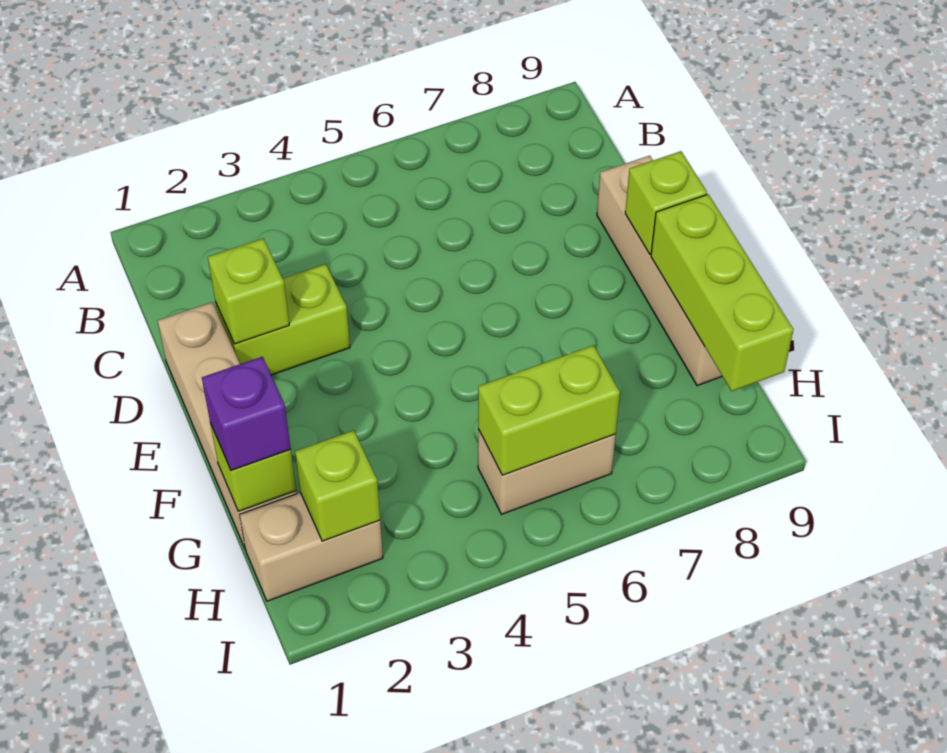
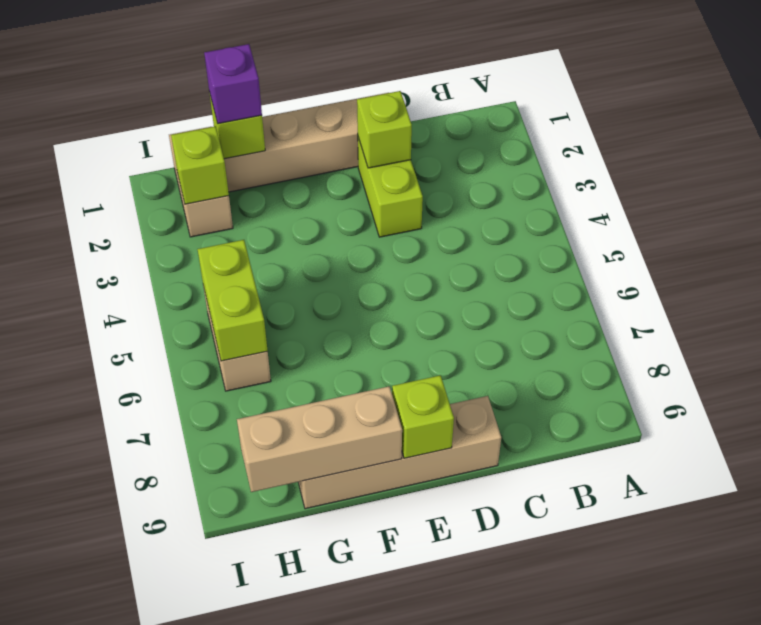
lime 1x3 brick [651,194,793,391] -> tan 1x3 brick [237,386,402,492]

